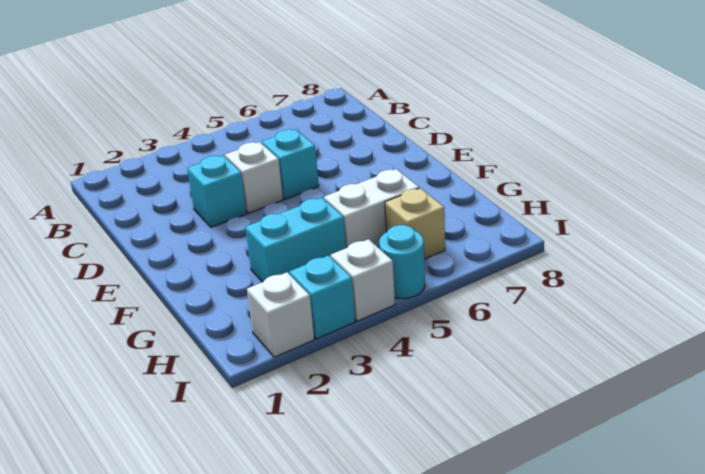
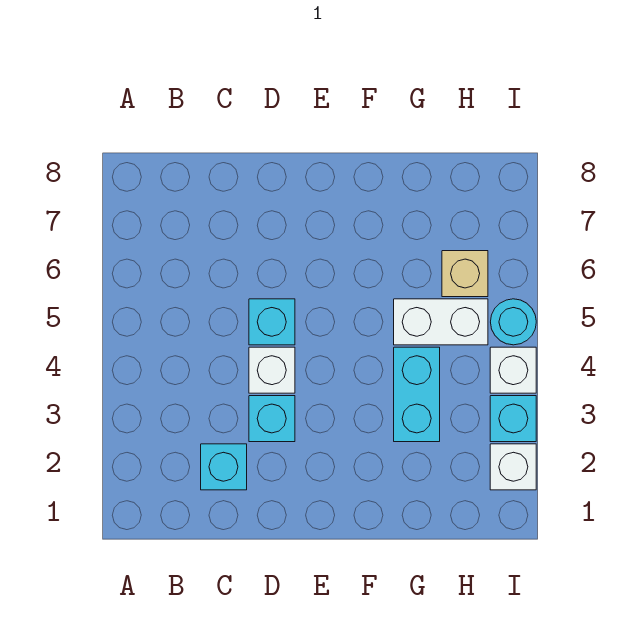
none -> cyan 1x1 brick [201,444,247,490]
white 1x2 brick [324,169,419,248] -> white 1x2 brick turned to [394,299,488,345]

